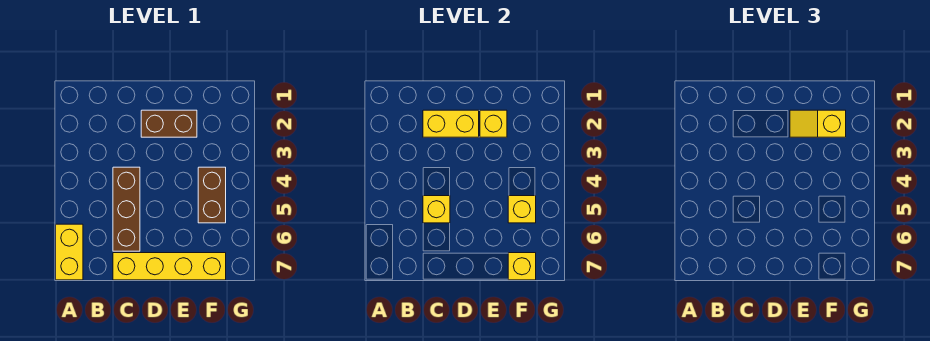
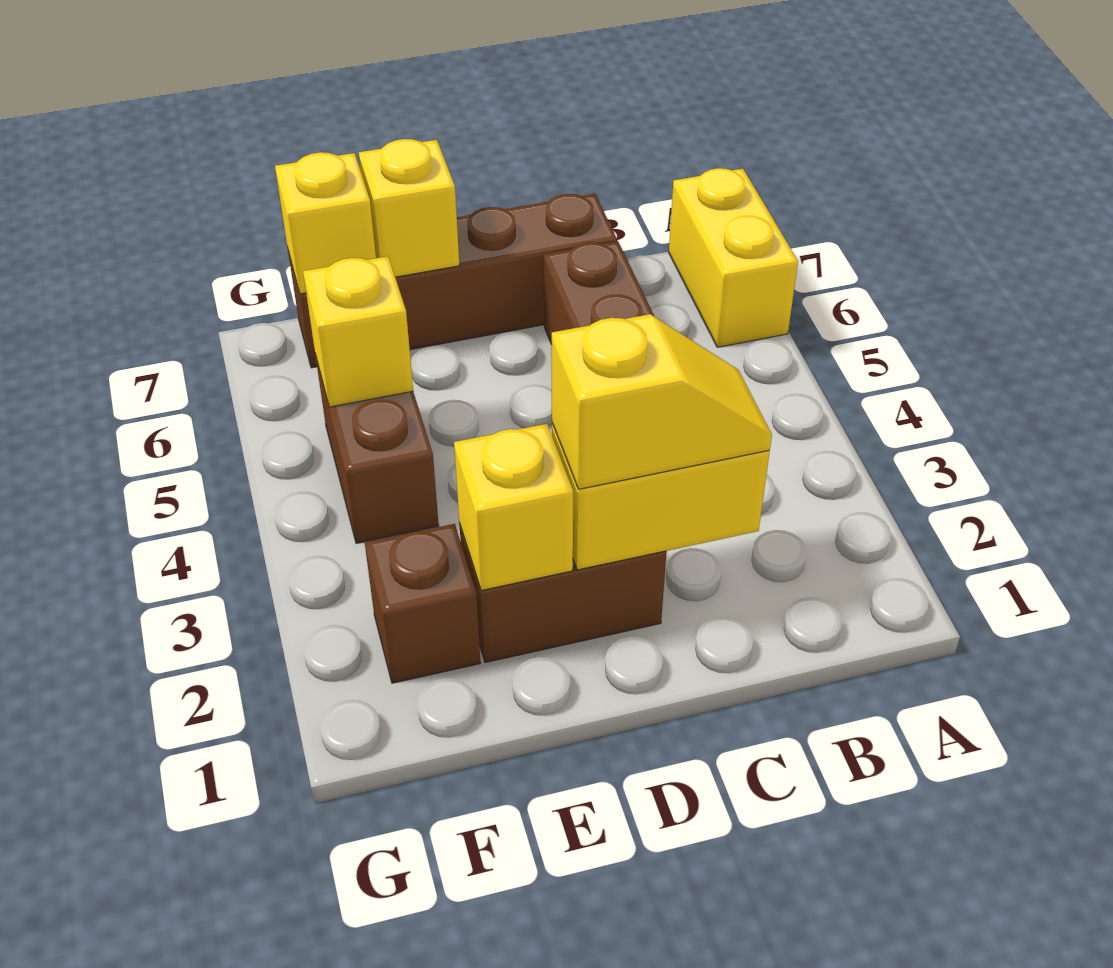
yellow 1x1 brick [423,196,450,223] -> yellow 1x1 brick moved to [359,139,459,277]
yellow 1x4 brick [113,253,226,280] -> brown 1x4 brick [288,194,617,368]
yellow 1x2 slope [790,110,846,137] -> yellow 1x2 slope moved to [552,314,772,489]
none -> brown 1x1 brick [365,524,480,683]

